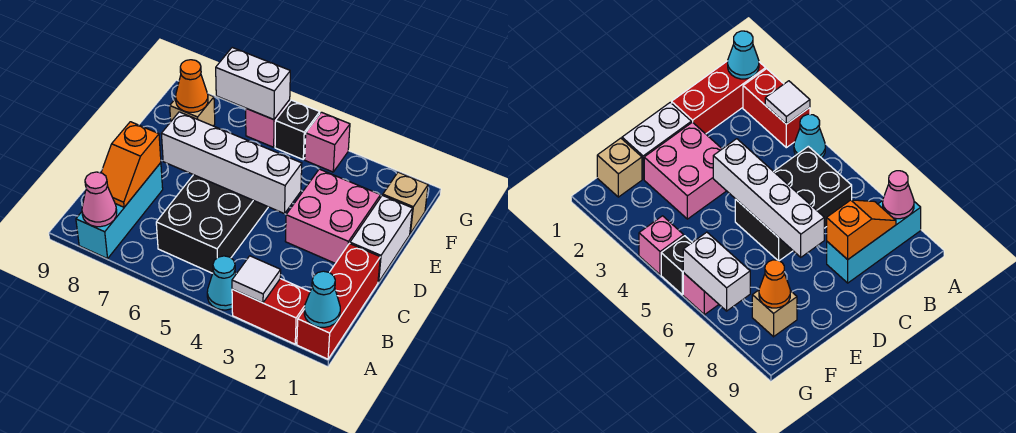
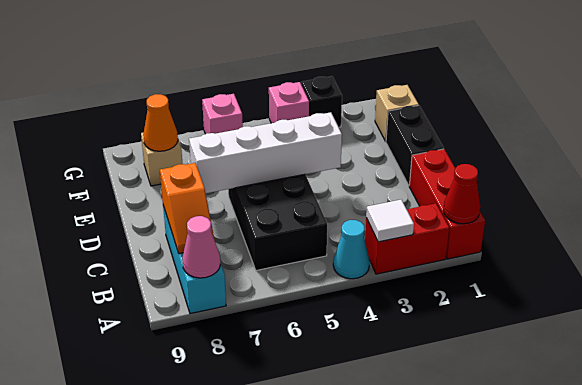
cyan 1x1 cone [304,271,340,327] -> red 1x1 cone [443,164,480,224]
white 1x2 brick [350,195,413,282] -> black 1x2 brick [386,105,444,185]
pink 2x2 brick [285,169,381,263] -> none
black 1x1 brick [275,100,320,159] -> black 1x1 brick moved to [301,76,342,127]
white 1x2 brick [216,48,290,120] -> none

